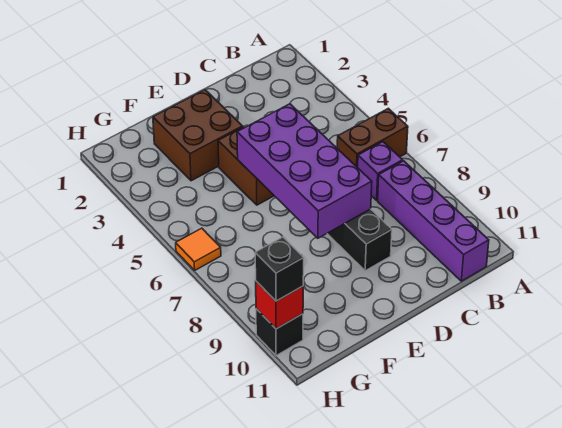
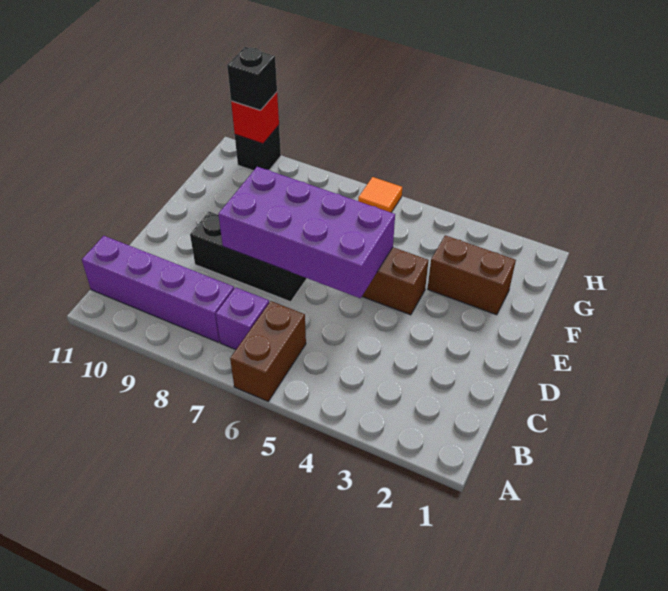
brown 2x2 brick [153,90,243,181] -> brown 1x2 brick [428,235,516,315]

